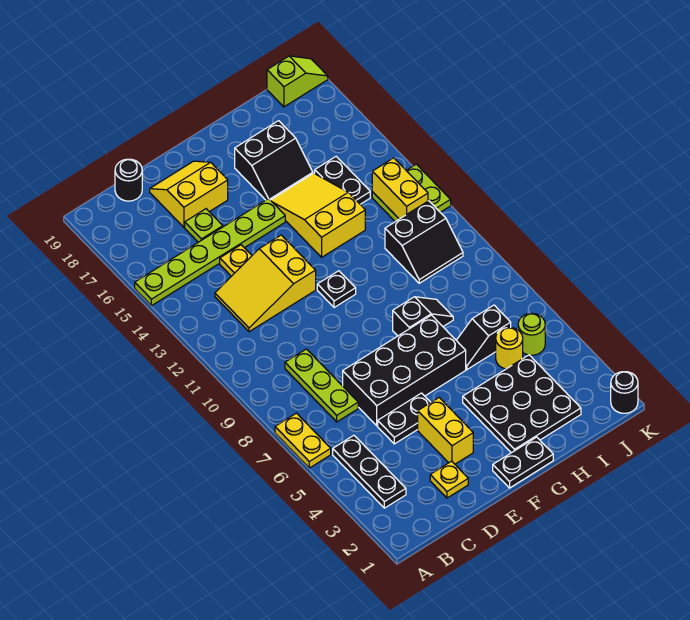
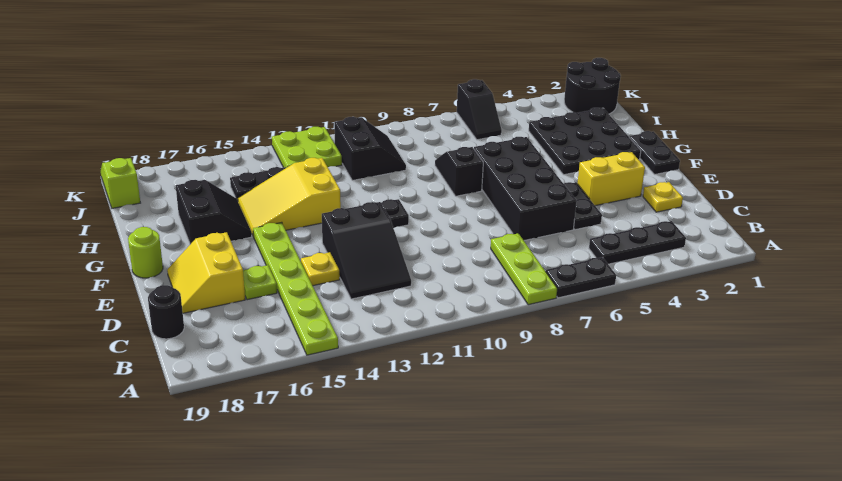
yellow 1x2 plate [275,413,331,468] -> black 1x2 plate [546,257,616,298]
lime 1x3 plate [285,349,358,422] -> lime 1x3 plate turned to [491,233,557,305]
yellow 2x3 slope [215,235,316,332] -> black 2x3 slope [322,202,411,299]
black 1x2 slope [456,305,511,370] -> black 1x2 slope moved to [457,79,502,140]
yellow 1x1 round brick [496,327,523,369] -> none
lime 1x1 round brick [518,313,545,355] -> lime 1x1 round brick moved to [128,227,163,278]
yellow 1x2 brick [372,158,428,219] -> none
black 1x1 round brick [611,372,638,413] -> black 2x2 round brick [564,58,621,114]

